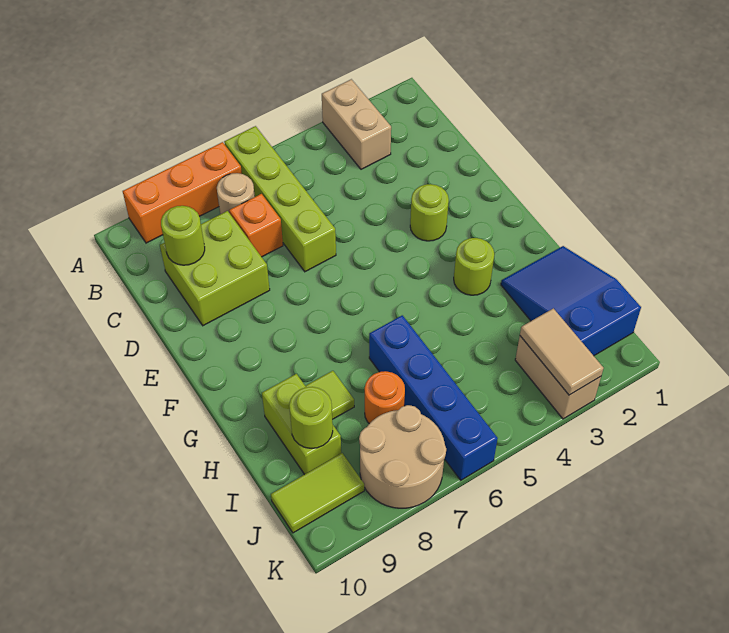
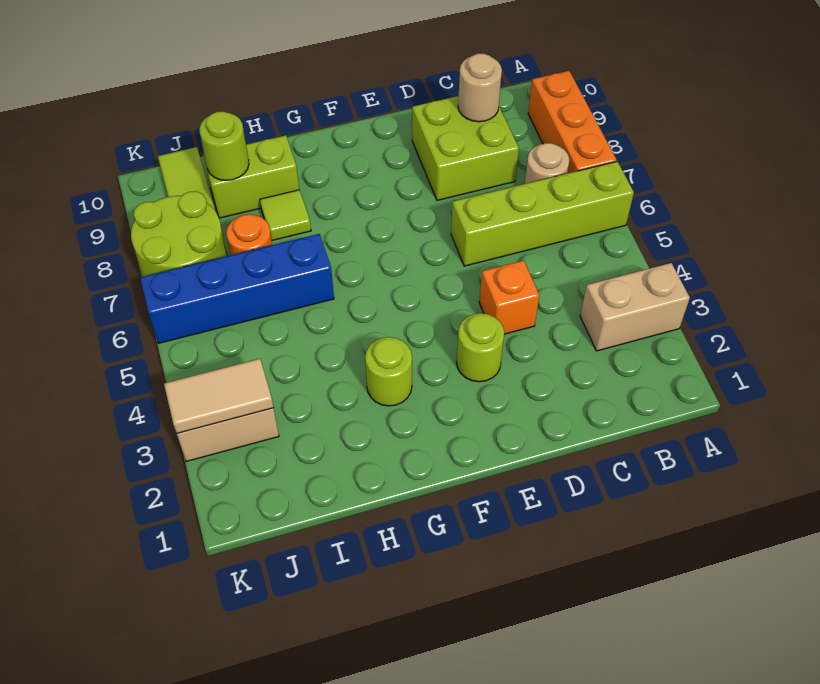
orange 1x1 brick [229,194,283,257] -> orange 1x1 brick moved to [479,260,539,334]
lime 1x1 round brick [161,206,205,265] -> tan 1x1 round brick [458,54,502,122]
blue 2x3 slope [501,246,641,356] -> none
tan 2x2 round brick [359,405,446,508] -> lime 2x2 round brick [131,191,227,277]

